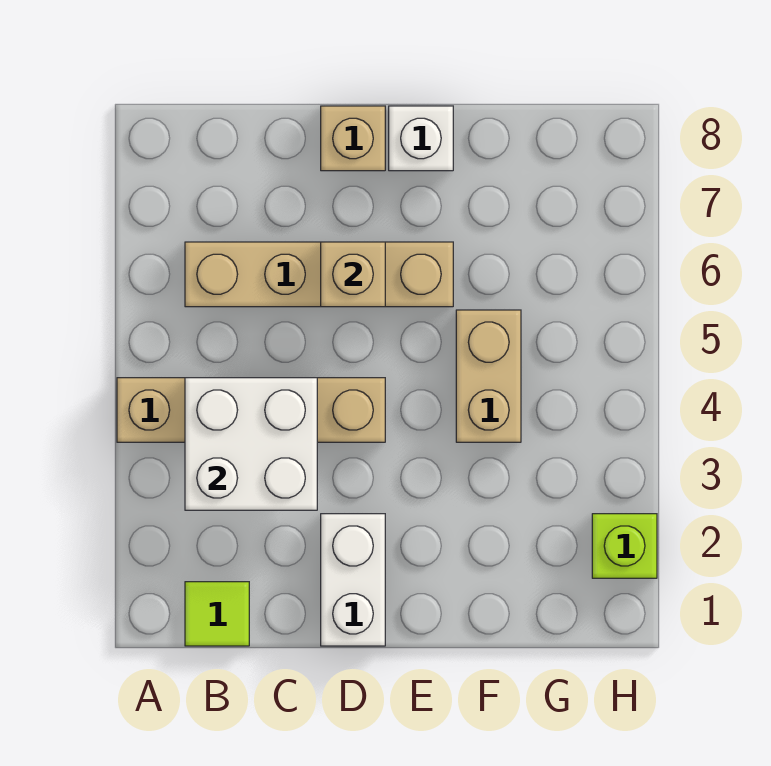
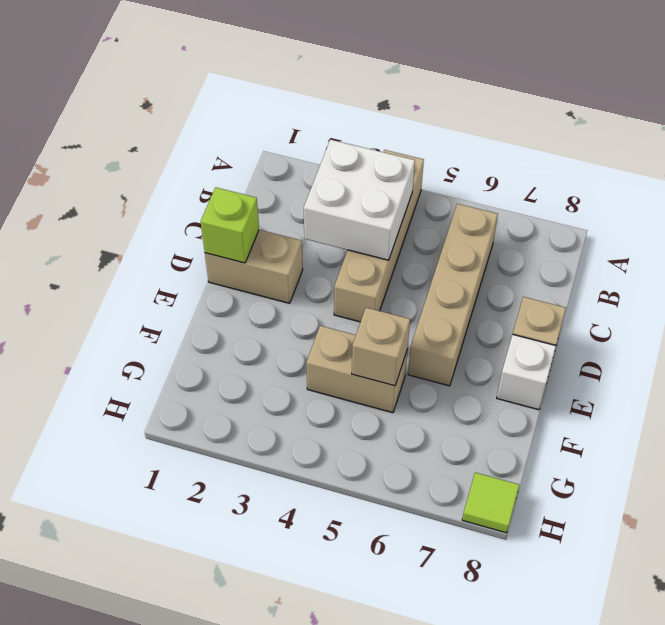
lime 1x1 tile [185,582,249,646] -> lime 1x1 tile moved to [462,472,519,533]
white 1x2 brick [321,514,385,646] -> tan 1x2 brick [205,230,303,303]
tan 1x1 brick [321,242,385,307] -> tan 1x1 brick moved to [352,308,410,386]
lime 1x1 brick [592,514,657,578] -> lime 1x1 brick moved to [201,187,259,263]

